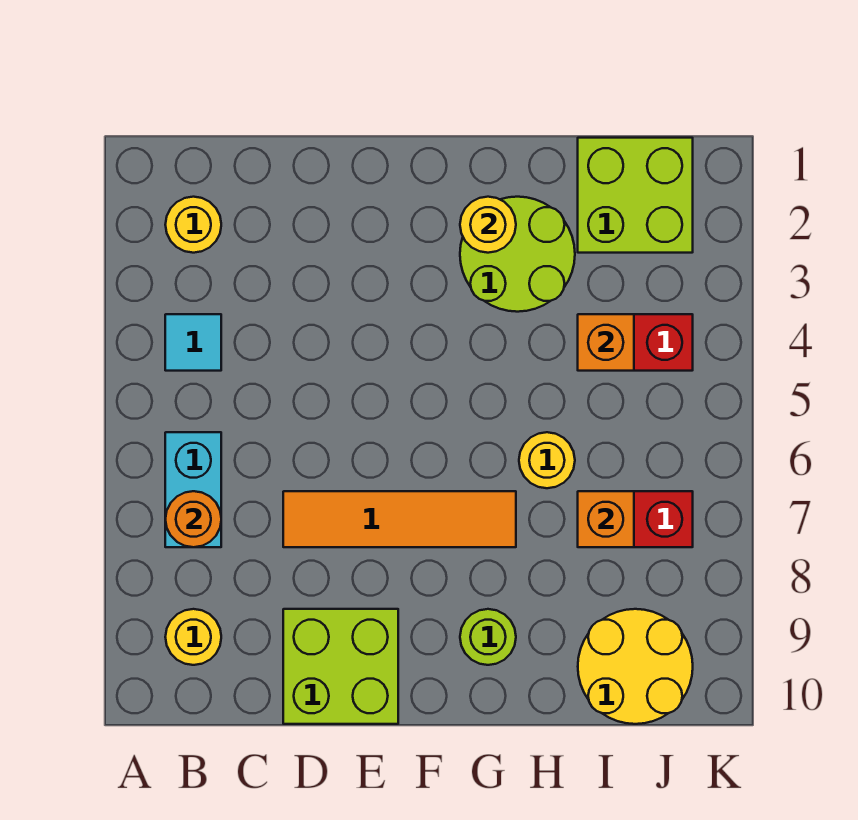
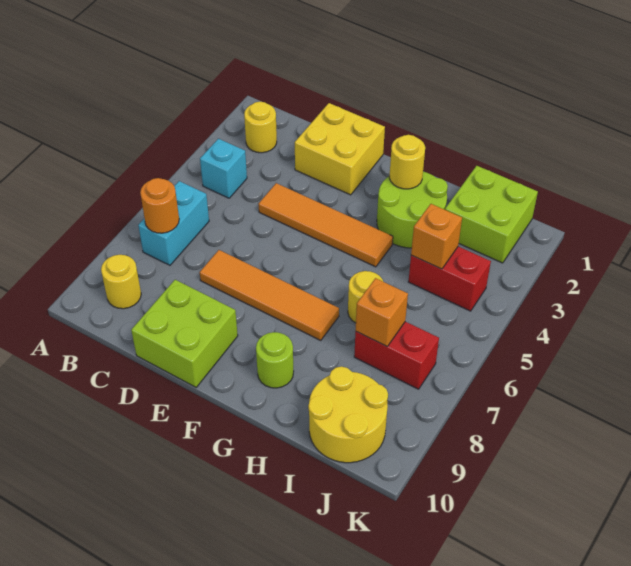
cyan 1x1 tile [165,314,221,371] -> cyan 1x1 brick [200,139,247,198]
none -> yellow 2x2 brick [295,103,385,195]
none -> orange 1x4 tile [259,183,393,267]

